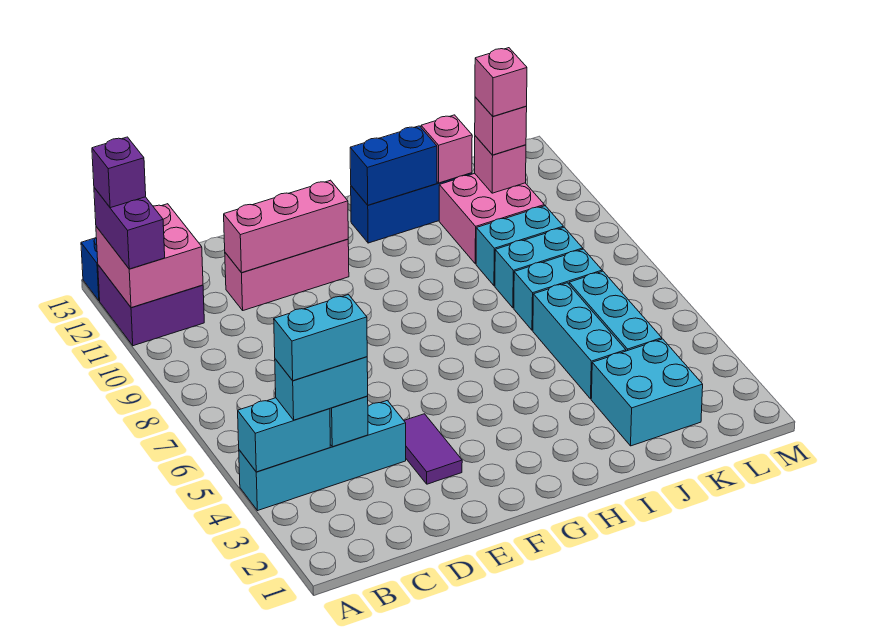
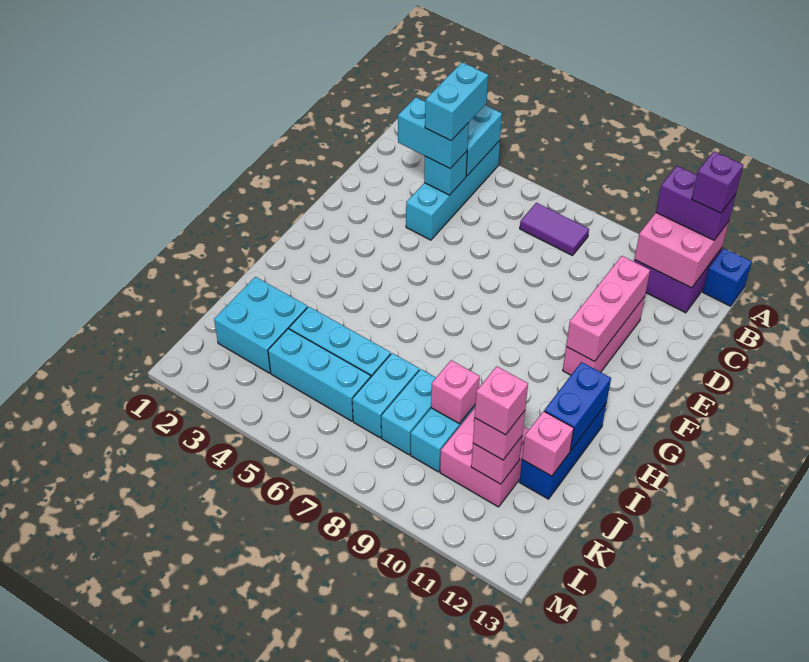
cyan 1x2 brick [275,357,368,420] -> cyan 1x2 brick turned to [398,97,469,168]
purple 1x2 tile [404,414,462,484] -> purple 1x2 tile moved to [520,203,589,256]
none -> pink 1x1 brick [431,360,480,424]

